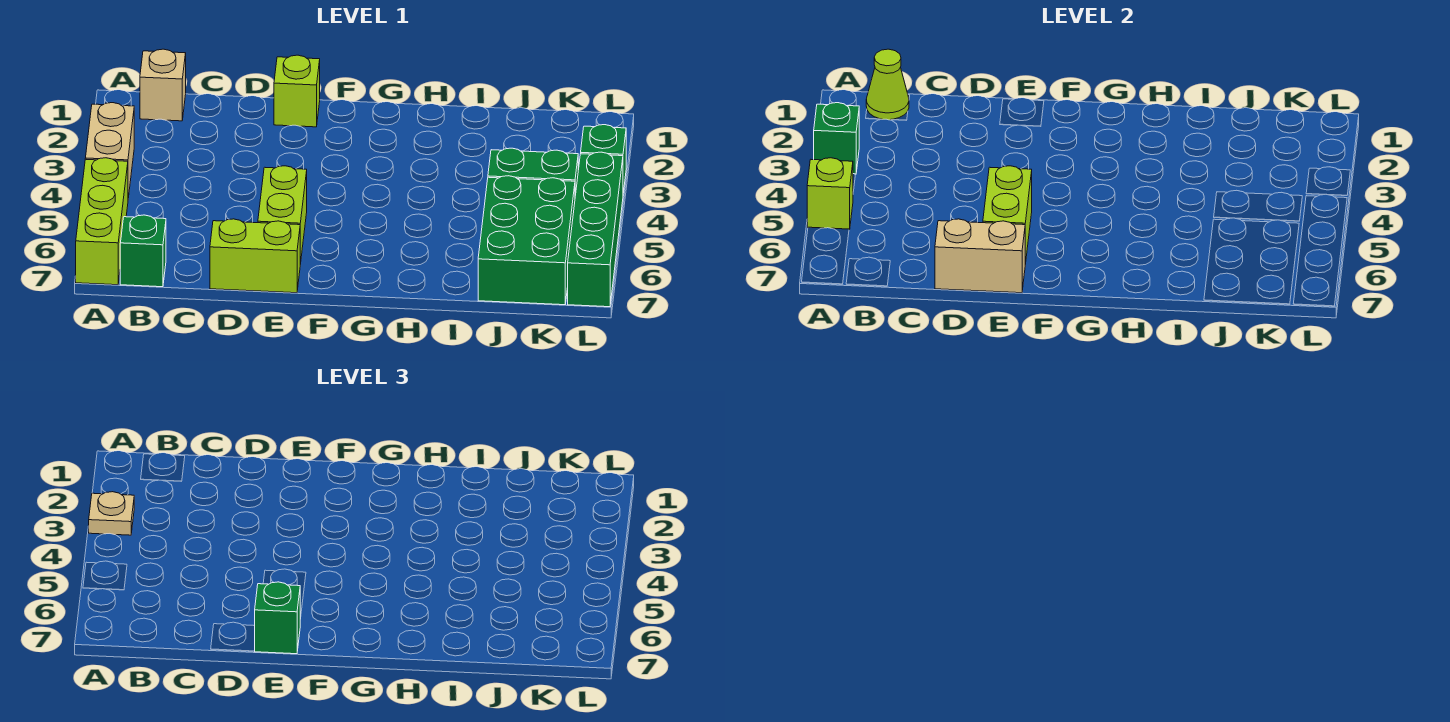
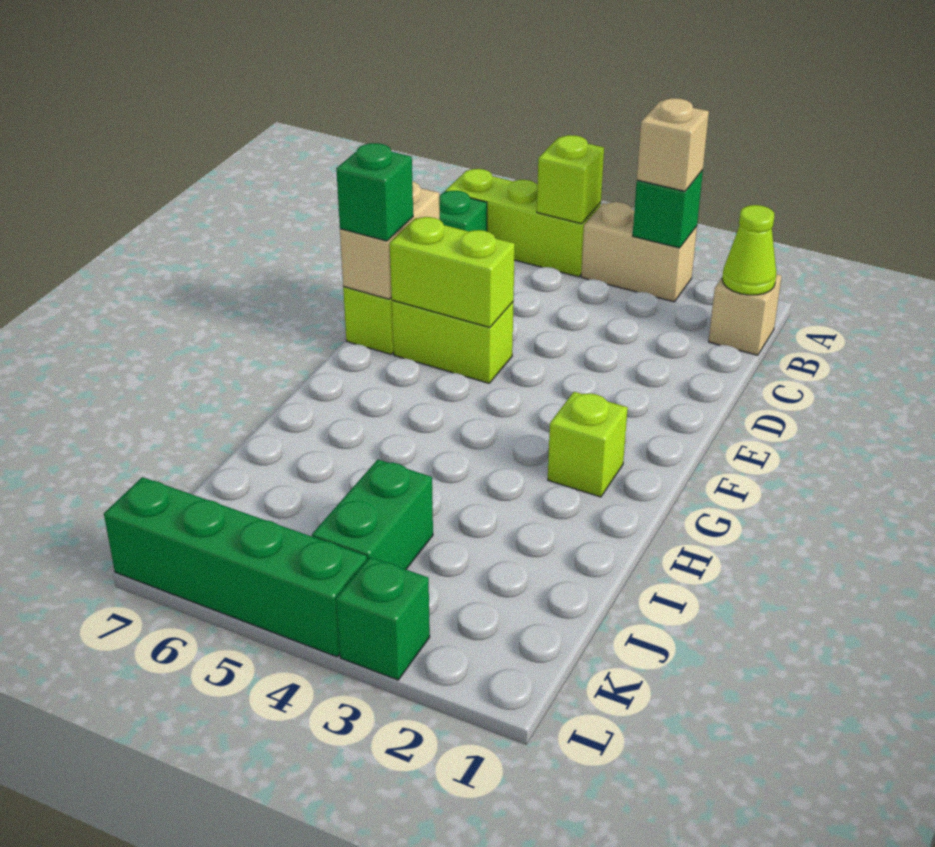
tan 1x1 plate [89,492,134,535] -> tan 1x1 brick [637,98,709,191]
lime 1x1 brick [274,55,320,127] -> lime 1x1 brick moved to [548,392,628,497]
green 2x3 brick [478,176,575,305] -> none

